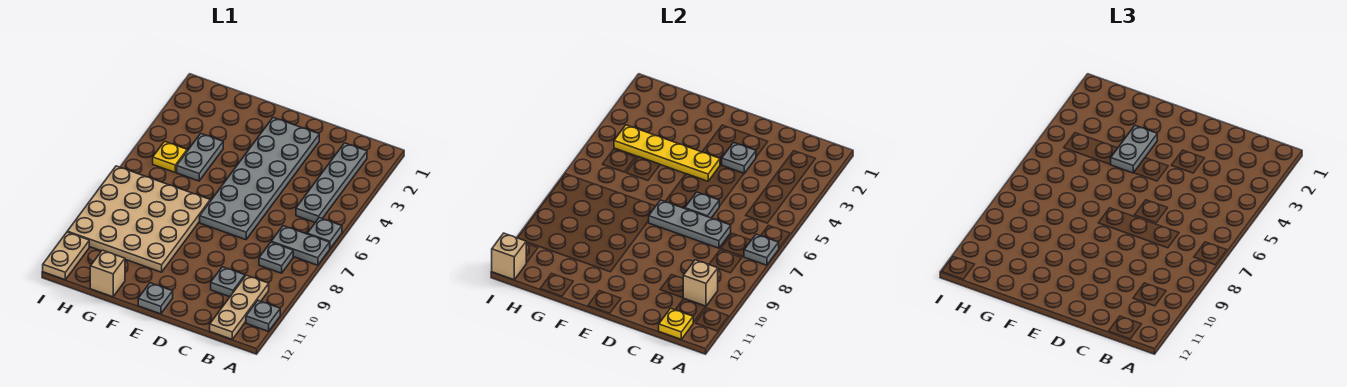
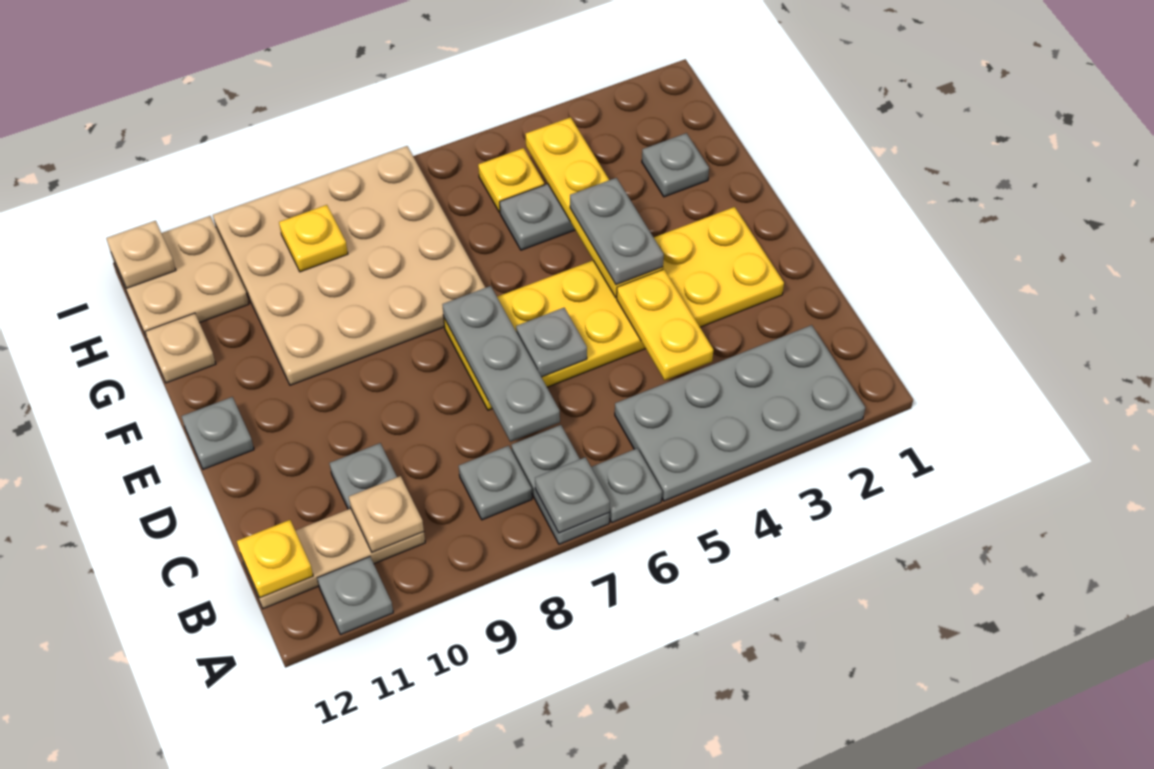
grey 1x4 plate [296,143,367,222] -> grey 2x4 plate [615,325,865,501]
tan 1x1 brick [683,260,718,306] -> tan 1x1 plate [349,476,424,552]
none -> yellow 1x2 plate [617,269,713,380]
grey 2x6 plate [200,117,319,240] -> yellow 2x6 plate [444,207,784,410]
grey 1x1 plate [722,142,756,173] -> grey 1x1 plate moved to [642,133,709,197]
grey 1x2 plate [1110,126,1157,173] -> grey 1x2 plate turned to [570,178,664,285]
tan 1x1 brick [90,250,125,297] -> tan 1x1 plate [145,313,216,383]
none -> yellow 1x1 plate [279,205,348,272]
tan 1x2 plate [43,232,89,280] -> tan 2x2 plate [112,216,249,338]
tan 1x1 brick [492,233,526,280] -> tan 1x1 plate [106,221,176,288]

